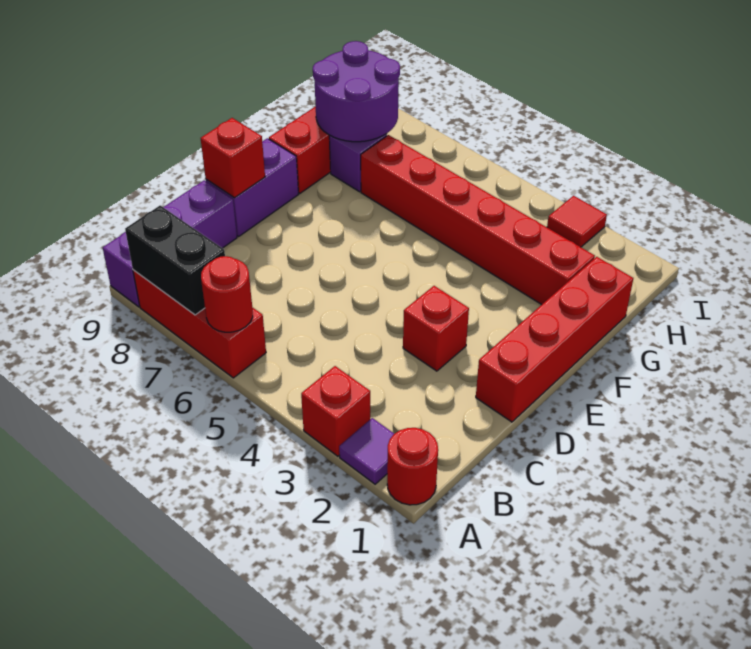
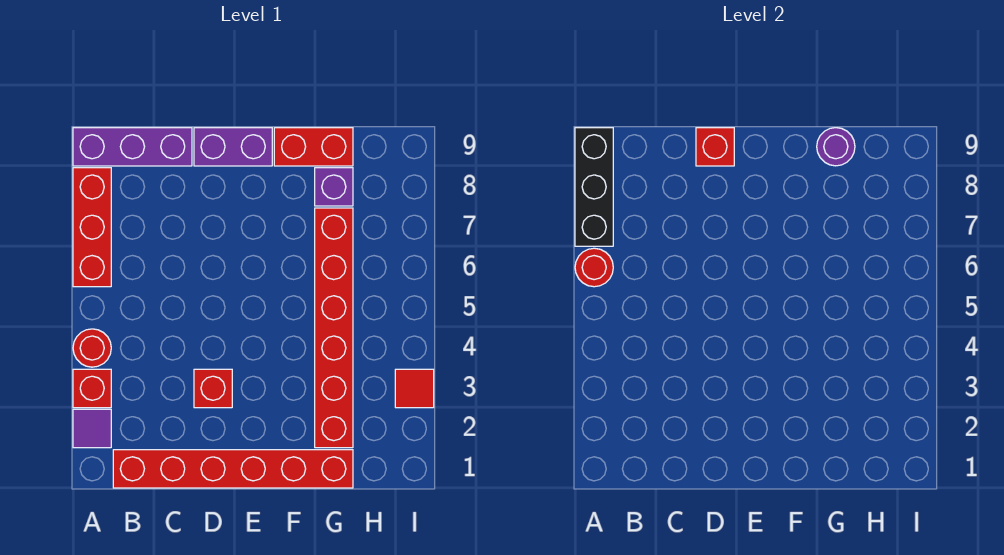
red 1x1 round brick [387,428,438,505] -> red 1x1 round brick moved to [73,329,111,367]
black 1x2 brick [125,206,225,315] -> black 1x3 brick [575,128,613,246]
red 1x4 brick [476,257,633,422] -> red 1x6 brick [113,450,353,488]
purple 2x2 round brick [313,41,400,142] -> purple 1x1 round brick [817,128,855,166]

